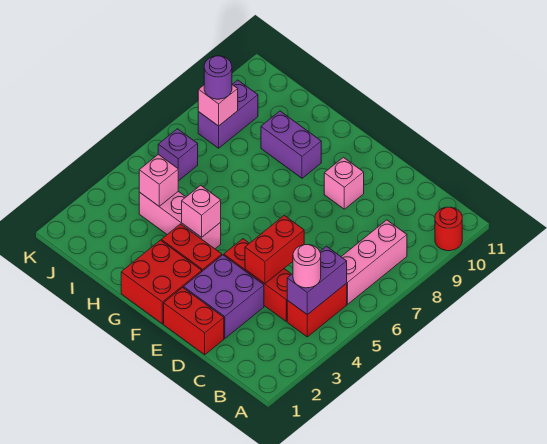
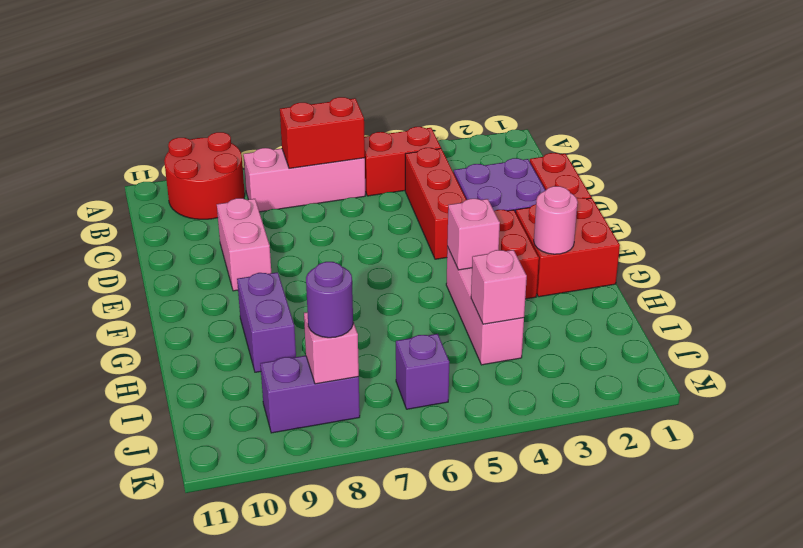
red 1x1 round brick [435,207,462,251] -> red 2x2 round brick [164,132,245,219]
purple 1x2 brick [287,246,347,315] -> none
pink 1x1 round brick [293,245,321,288] -> pink 1x1 round brick moved to [534,186,578,254]
red 1x2 brick [245,215,304,284] -> red 1x2 brick moved to [280,97,365,168]
pink 1x1 brick [324,157,364,209] -> pink 1x2 brick [217,198,271,291]

